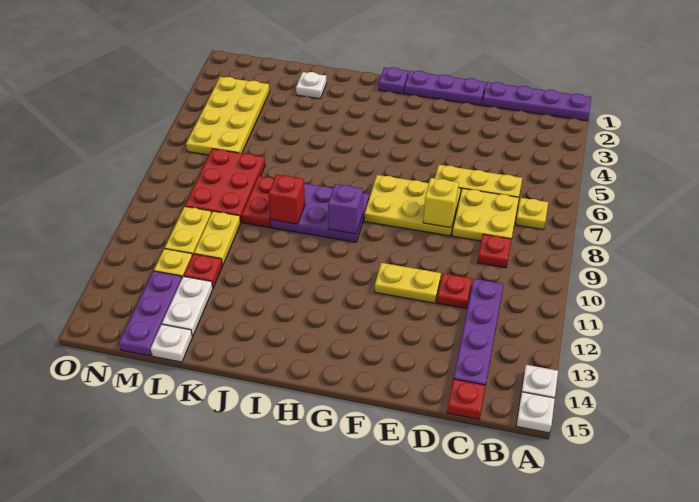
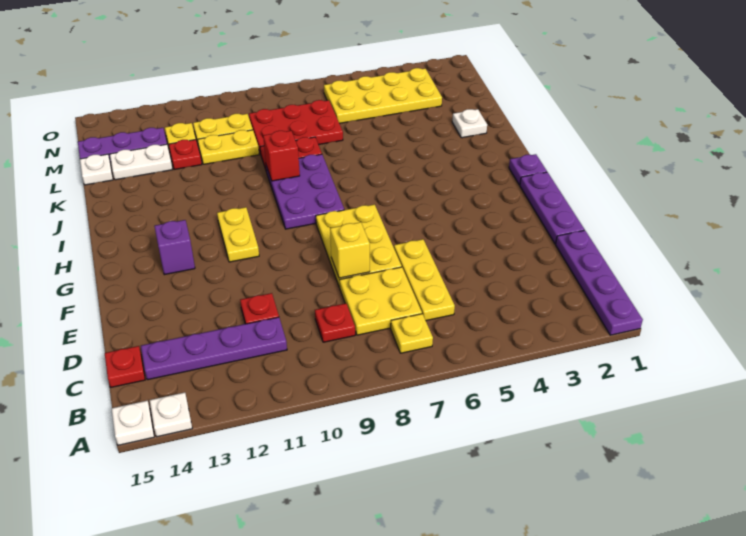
yellow 1x2 plate [375,263,441,303] -> yellow 1x2 plate moved to [217,207,259,262]
purple 1x1 brick [328,184,363,234] -> purple 1x1 brick moved to [154,220,195,275]

